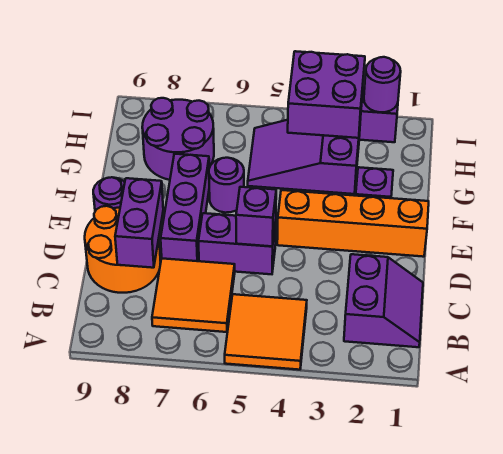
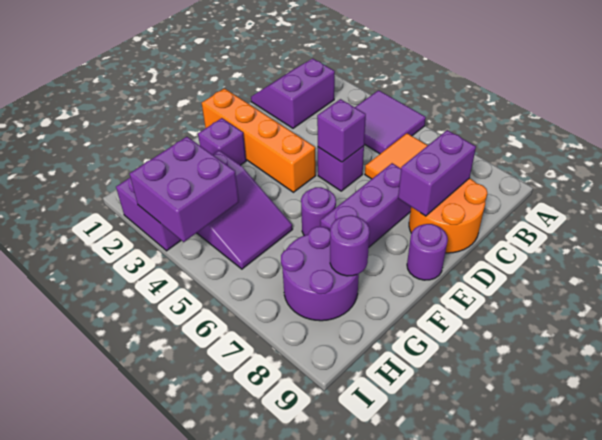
orange 2x2 tile [225,294,307,370] -> purple 2x2 tile [355,90,426,154]
purple 1x2 brick [198,213,276,274] -> purple 1x1 brick [318,146,364,191]
purple 1x1 round brick [364,57,401,112] -> purple 1x1 round brick moved to [330,215,370,276]

